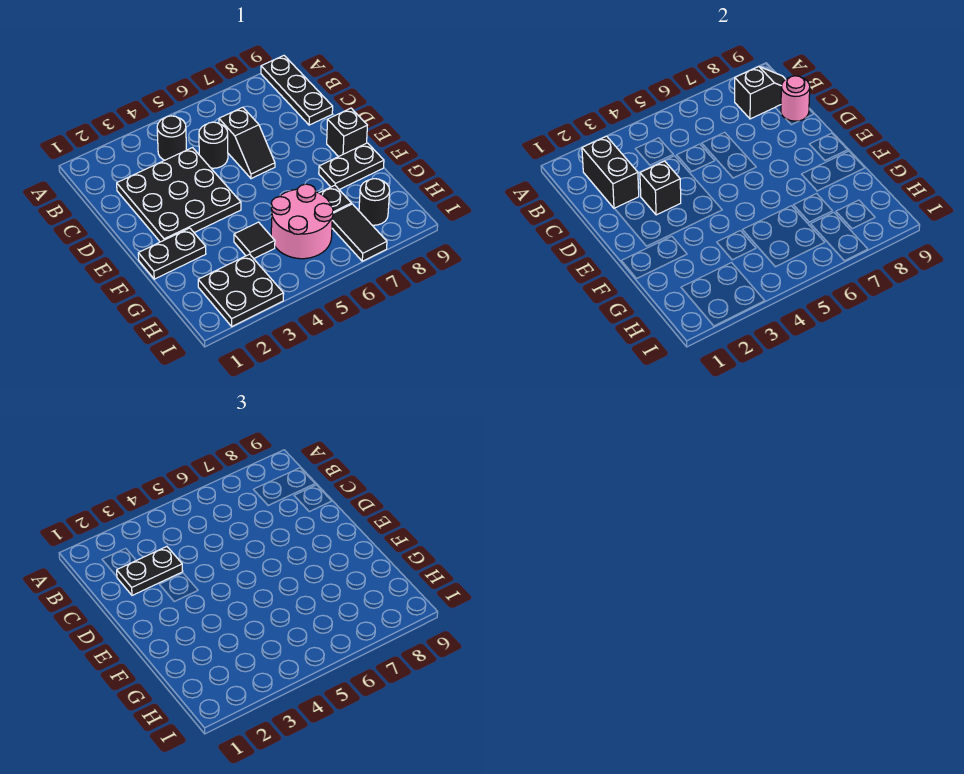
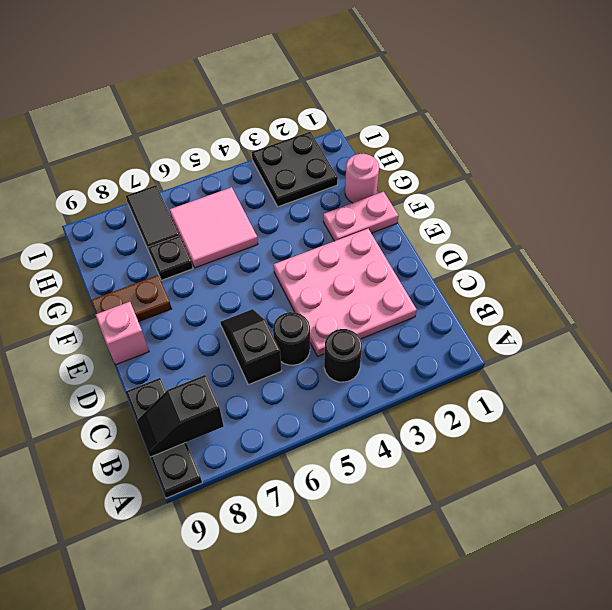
black 1x2 brick [582,136,639,209] -> none
black 3x3 plate [117,148,241,242] -> pink 3x3 plate [273,229,417,356]
black 1x2 plate [117,547,183,595] -> none
pink 1x1 round brick [781,76,810,121] -> pink 1x1 round brick moved to [345,154,379,203]
black 1x1 brick [640,161,681,215] -> none
black 1x1 brick [327,108,367,157] -> pink 1x1 brick [95,302,149,365]
black 1x2 plate [138,228,206,279] -> pink 1x2 plate [323,192,398,241]
black 1x2 plate [319,143,384,190] -> brown 1x2 plate [91,275,172,322]
black 1x1 tile [234,222,275,259] -> none
pink 2x2 round brick [271,184,333,259] -> pink 2x2 tile [170,187,258,268]
black 1x1 round brick [359,179,390,225] -> none

